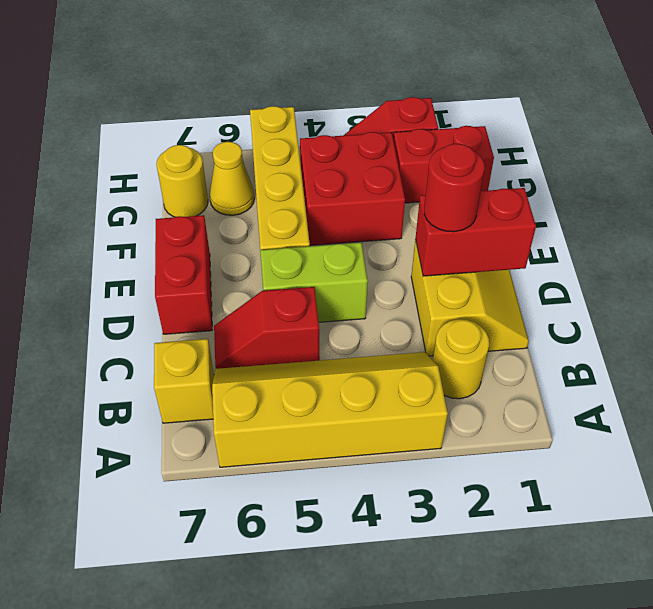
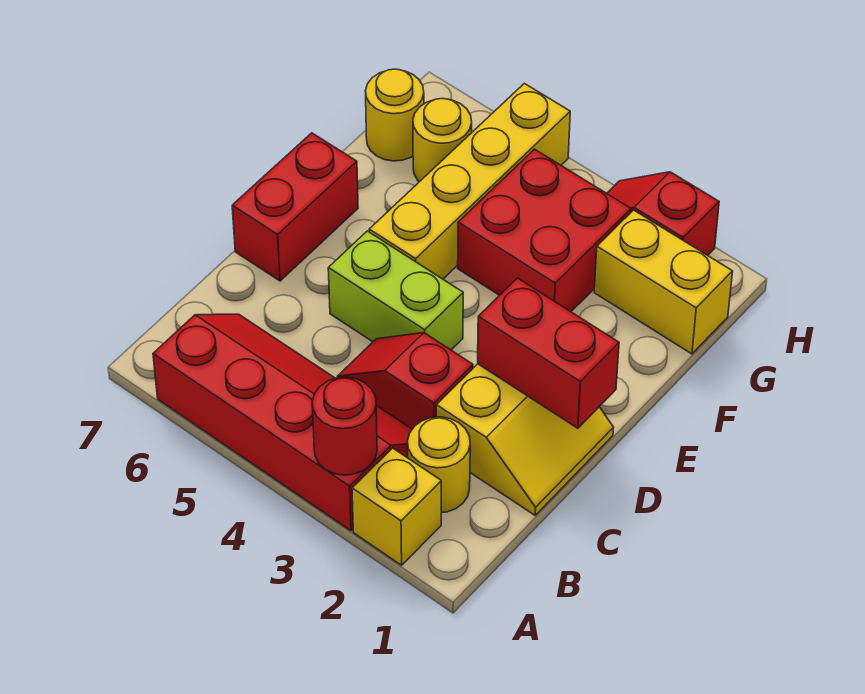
yellow 2x4 slope [212,352,448,467] -> red 2x4 slope [153,314,412,531]
yellow 1x1 brick [154,339,214,423] -> yellow 1x1 brick moved to [352,448,441,565]
red 1x2 slope [214,287,320,369] -> red 1x2 slope moved to [337,333,473,429]
red 1x1 round brick [424,144,485,232] -> red 1x1 round brick moved to [312,377,377,475]
red 1x2 brick [394,126,494,203] -> yellow 1x2 brick [594,210,733,354]
yellow 1x1 cone [210,142,254,215] -> yellow 1x1 round brick [413,99,472,182]

